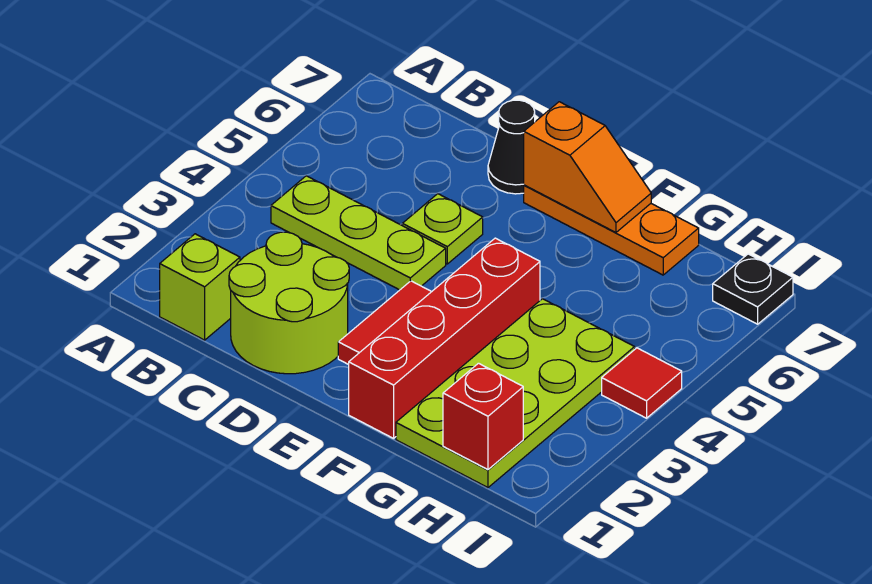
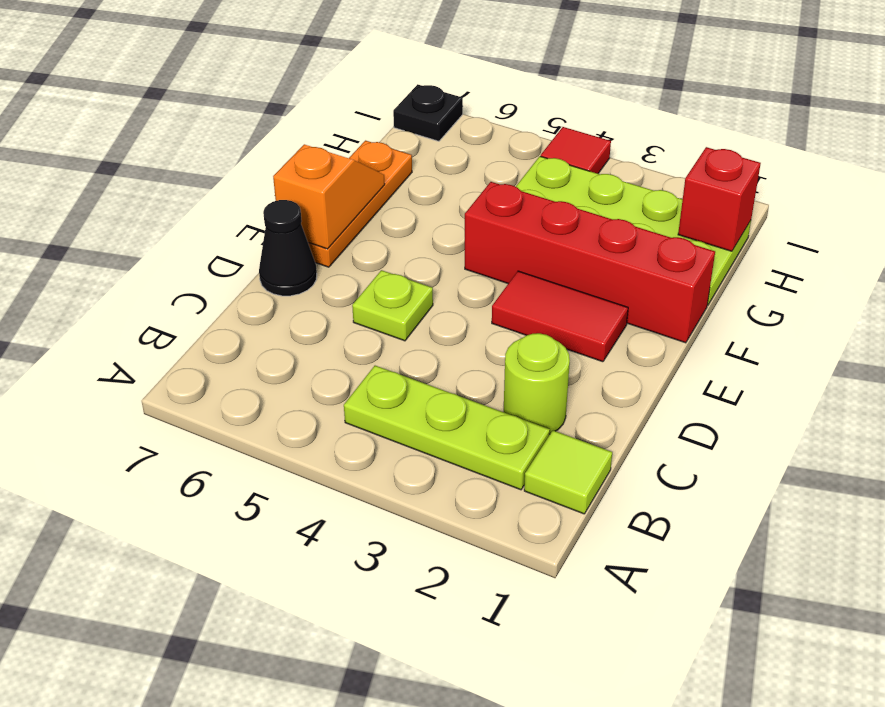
lime 1x1 brick [160,234,240,340] -> lime 1x1 tile [524,430,612,514]
lime 1x3 plate [271,176,446,290] -> lime 1x3 plate turned to [344,366,550,490]
lime 2x2 round brick [229,232,349,374] -> lime 1x1 round brick [504,333,570,434]

